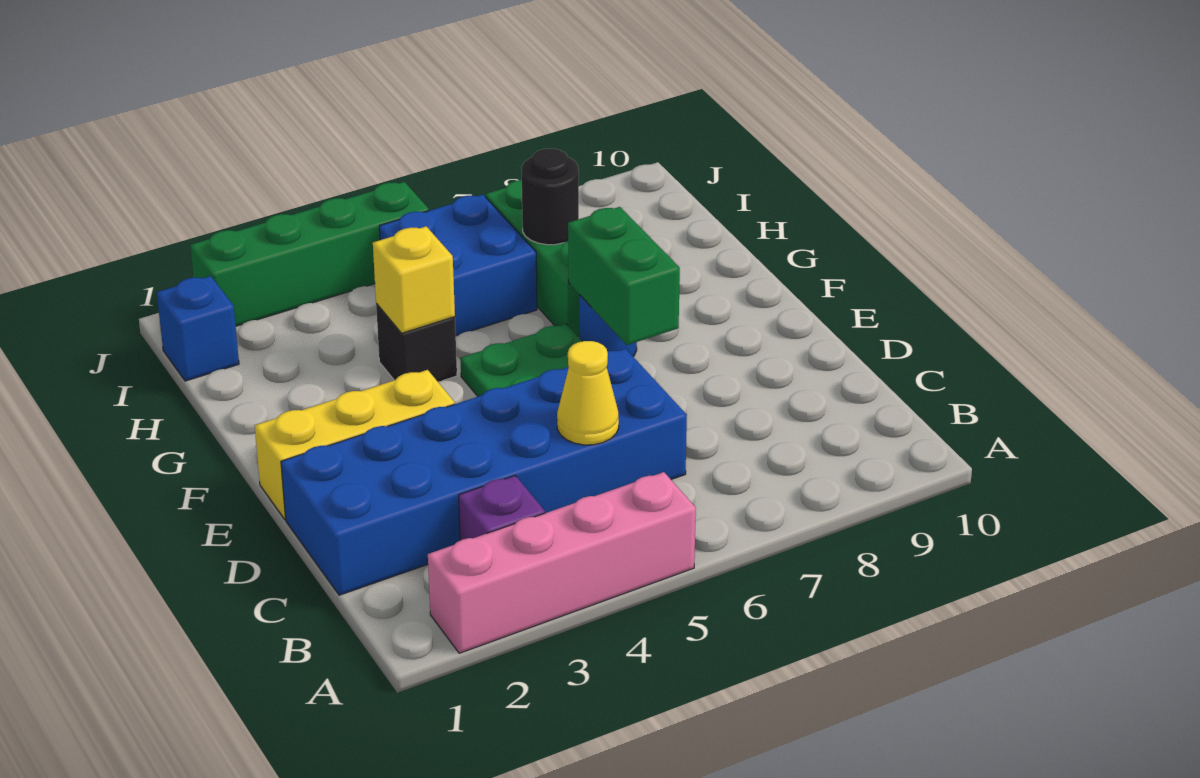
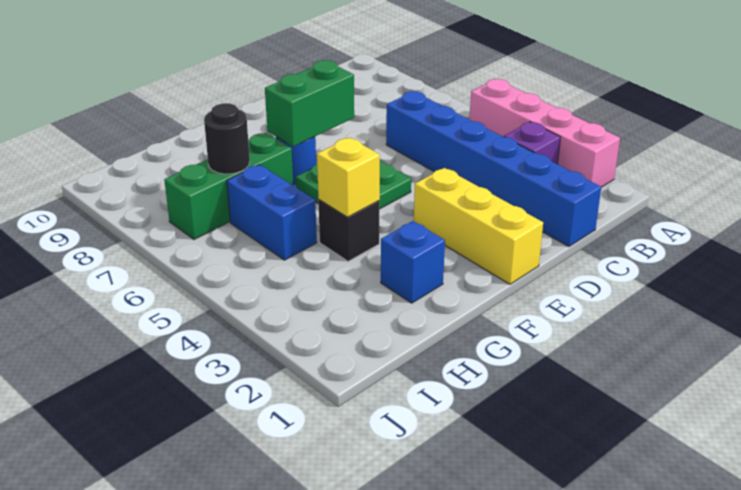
blue 2x6 brick [281,349,687,595] -> blue 1x6 brick [386,91,601,246]
yellow 1x1 cone [557,341,619,445] -> none
blue 2x2 brick [379,195,537,336] -> blue 1x2 brick [227,165,317,260]
blue 1x1 brick [157,276,239,381] -> blue 1x1 brick moved to [381,221,445,303]
green 1x4 brick [190,182,429,326] -> none

